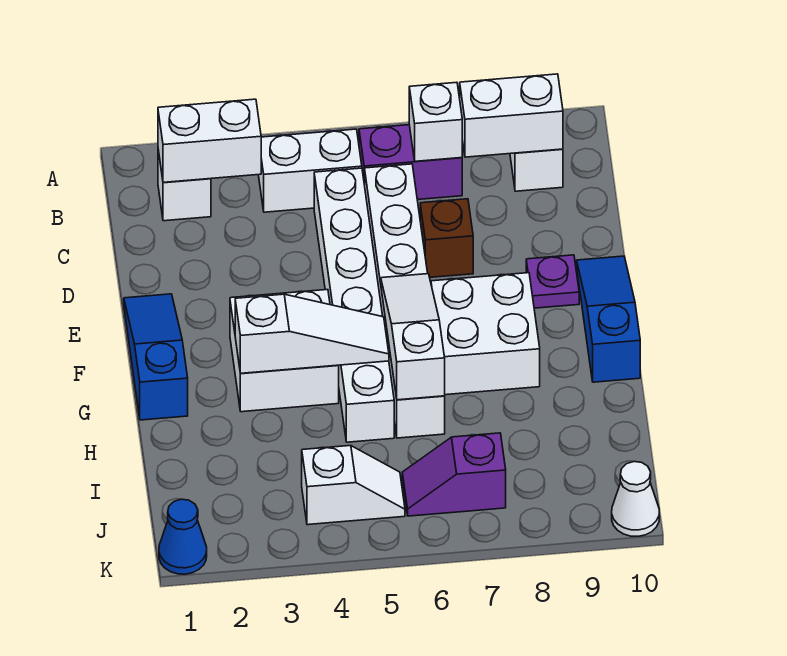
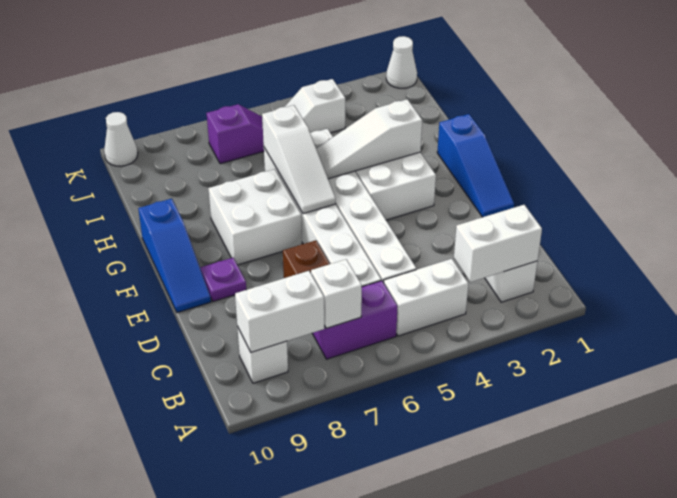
blue 1x1 cone [159,499,207,574] -> white 1x1 cone [386,36,417,88]

